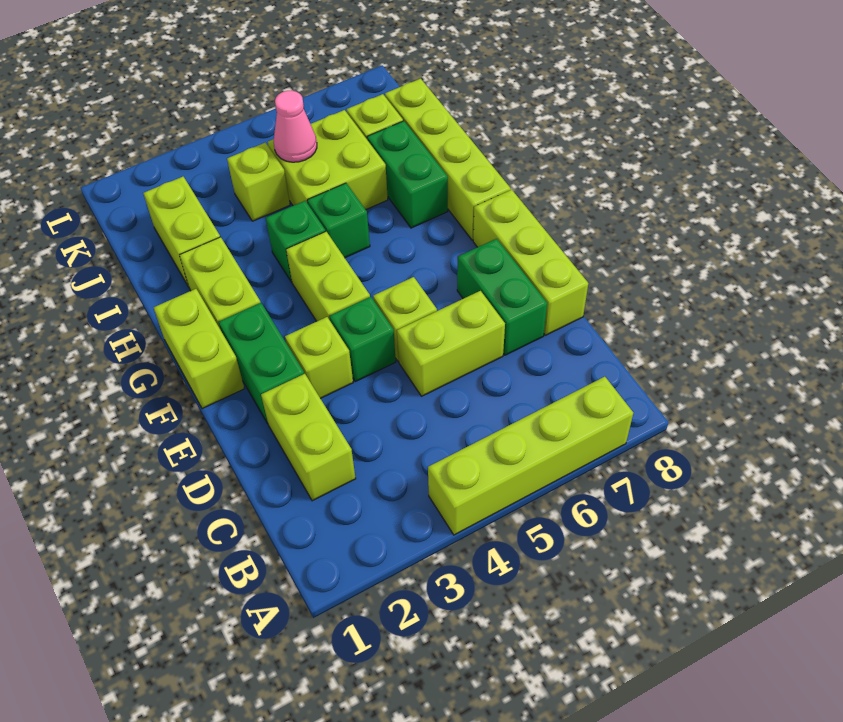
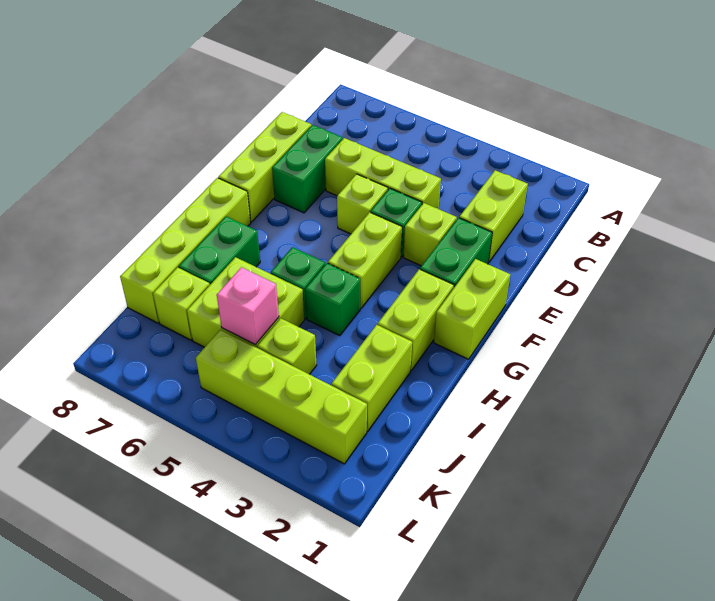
lime 1x4 brick [428,377,633,535] -> lime 1x4 brick moved to [196,330,367,464]
lime 1x2 brick [397,291,505,396] -> lime 1x3 brick [325,138,441,209]
pink 1x1 cone [274,91,317,162] -> pink 1x1 brick [217,267,279,345]

